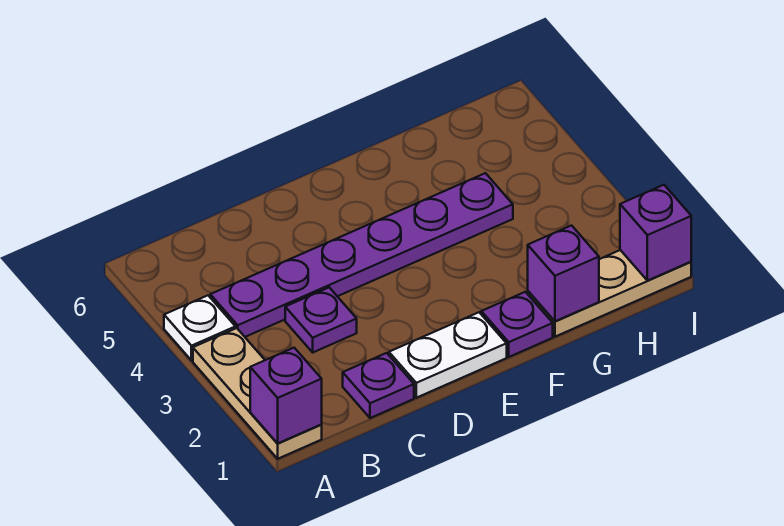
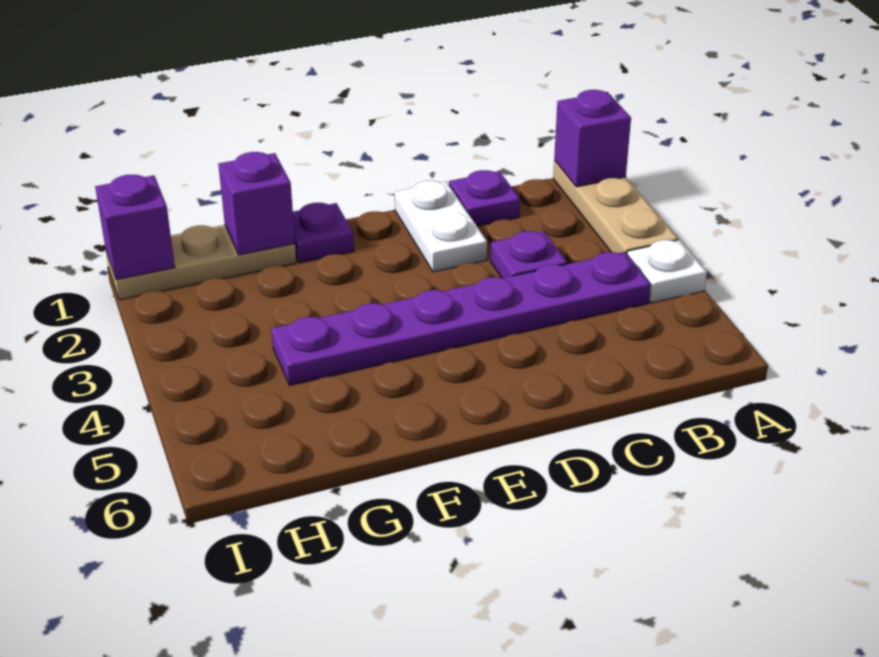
white 1x2 plate [389,312,507,398] -> white 1x2 plate turned to [395,181,487,272]

